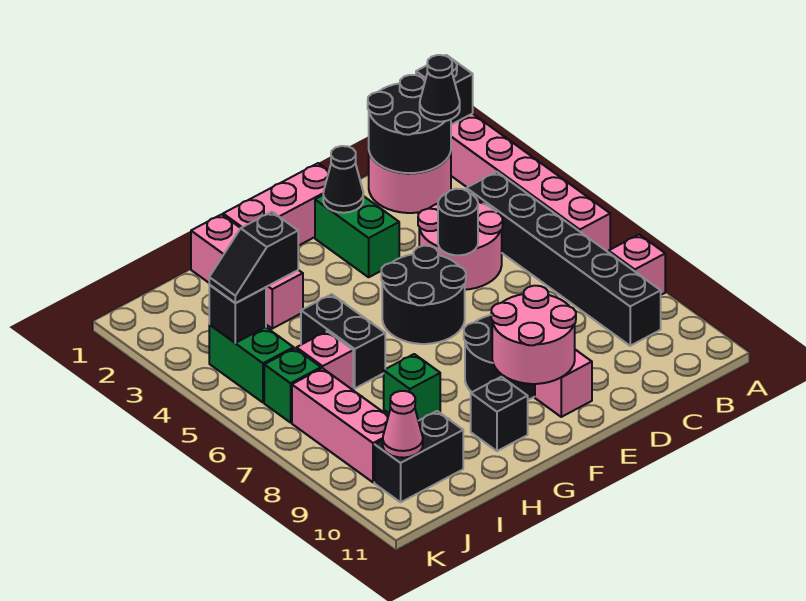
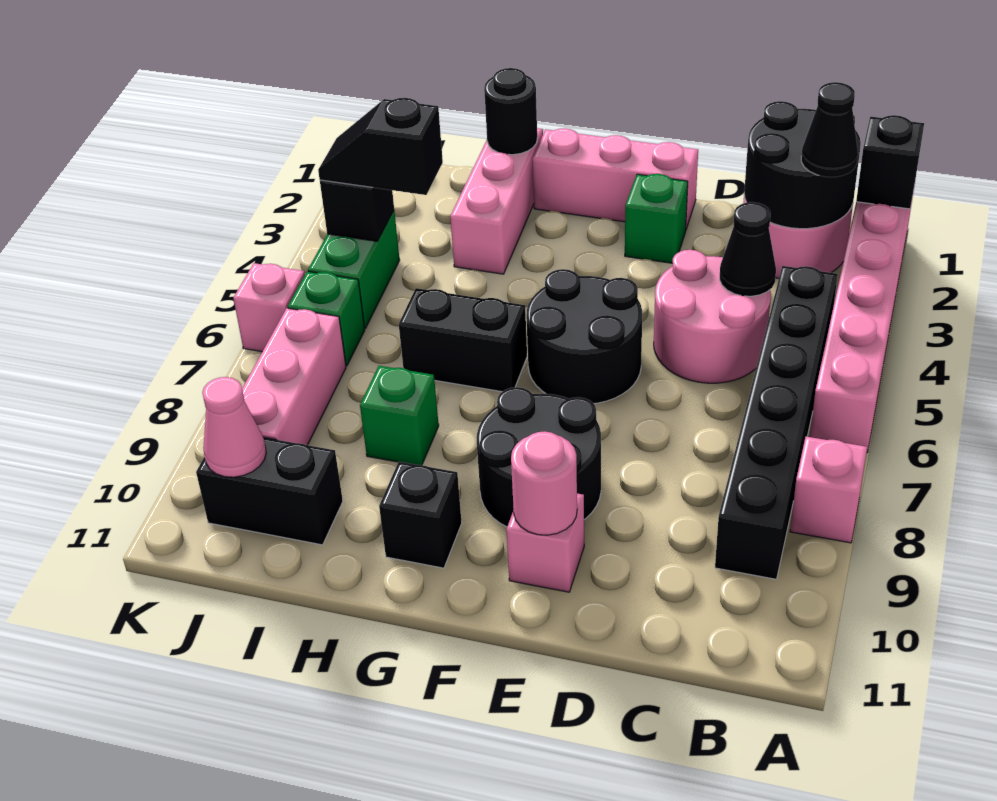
black 1x1 round brick [438,189,478,255] -> black 1x1 round brick moved to [484,68,537,155]
green 1x2 brick [315,195,399,277] -> green 1x1 brick [625,174,688,263]
black 1x1 cone [323,146,363,213] -> black 1x1 cone moved to [720,202,776,296]
pink 2x2 round brick [491,286,576,384] -> pink 1x1 round brick [511,431,577,535]
black 1x2 brick [301,294,385,388] -> black 1x2 brick turned to [399,288,527,392]
pink 1x1 brick [296,331,353,390] -> pink 1x1 brick moved to [233,263,305,352]

